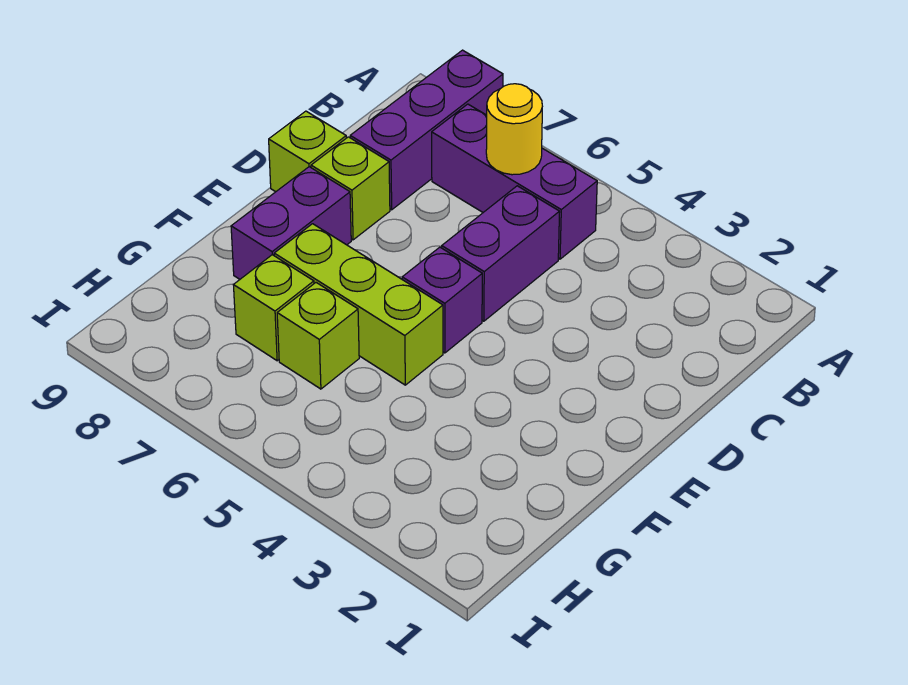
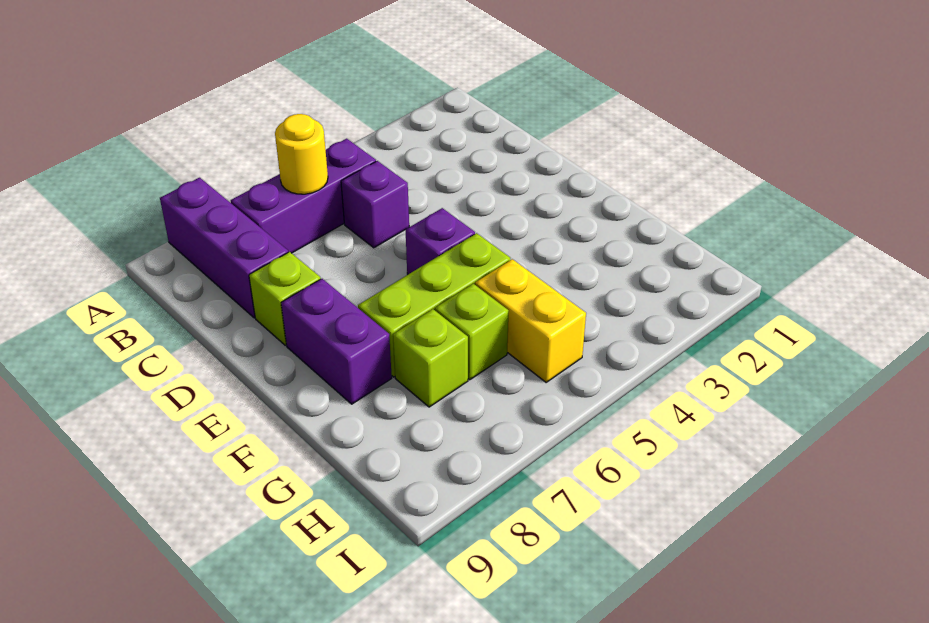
purple 1x2 brick [442,186,560,321] -> purple 1x1 brick [341,161,409,248]
lime 1x1 brick [269,111,346,192] -> none
none -> yellow 1x2 brick [475,259,586,382]

